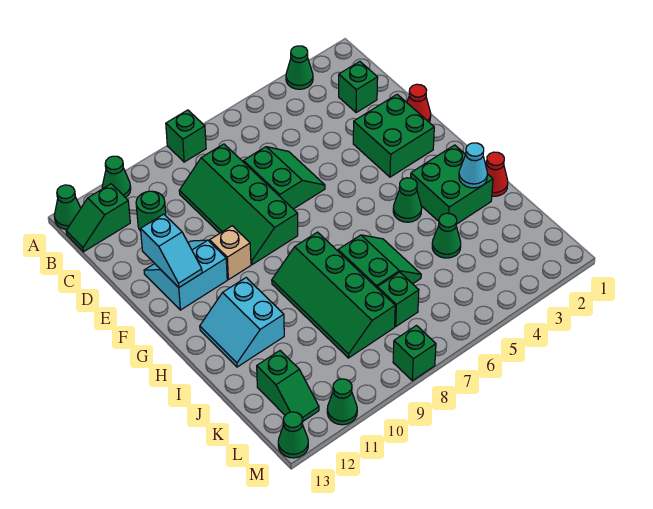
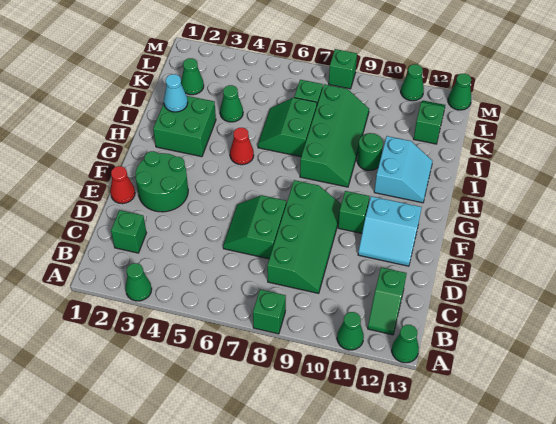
green 1x2 slope [66,184,130,252] -> green 1x2 slope turned to [368,267,407,335]
green 1x1 round brick [136,191,166,231] -> green 1x1 round brick moved to [357,133,383,170]
green 2x2 brick [353,94,434,177] -> green 2x2 round brick [135,151,188,212]
cyan 1x2 slope [141,214,202,287] -> none
tan 1x1 brick [210,226,251,280] -> green 1x1 brick [338,191,370,233]
green 1x1 cone [393,178,422,222] -> green 1x1 cone moved to [181,58,204,95]
red 1x1 cone [486,152,508,196] -> red 1x1 cone moved to [230,128,254,165]

